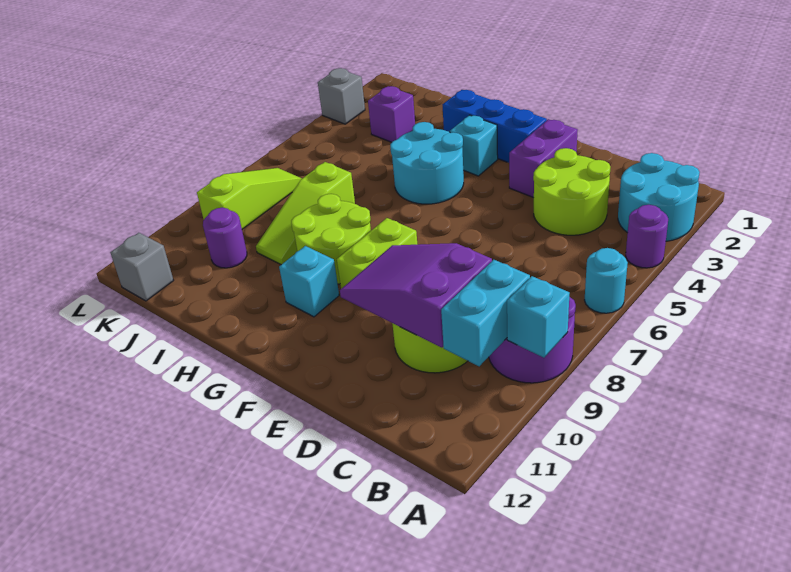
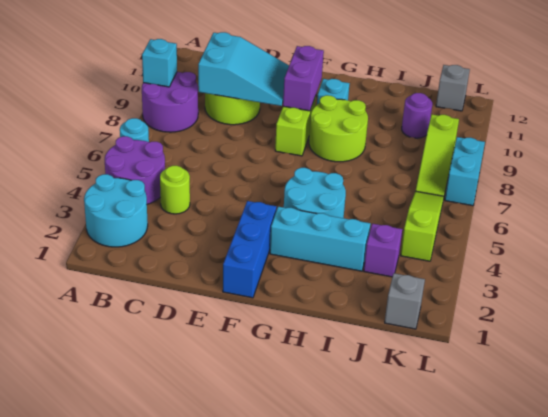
purple 1x1 round brick [626,205,668,268] -> purple 2x2 round brick [105,136,165,204]
cyan 1x2 brick [441,260,530,366] -> cyan 1x2 brick moved to [445,137,485,206]
lime 2x2 round brick [533,148,610,235] -> lime 1x1 round brick [160,166,190,214]
purple 2x3 slope [340,243,492,348] -> cyan 2x3 slope [198,32,289,106]
purple 1x2 brick [509,119,578,198] -> purple 1x2 brick moved to [283,46,324,111]
blue 1x3 brick [443,90,547,163] -> blue 1x3 brick turned to [223,201,277,298]
cyan 1x1 brick [450,115,498,176] -> cyan 1x3 brick [270,207,370,271]
lime 1x3 slope [256,162,355,265] -> lime 1x3 slope moved to [401,191,444,261]
grey 1x1 brick [318,68,365,124] -> grey 1x1 brick moved to [385,273,425,329]

